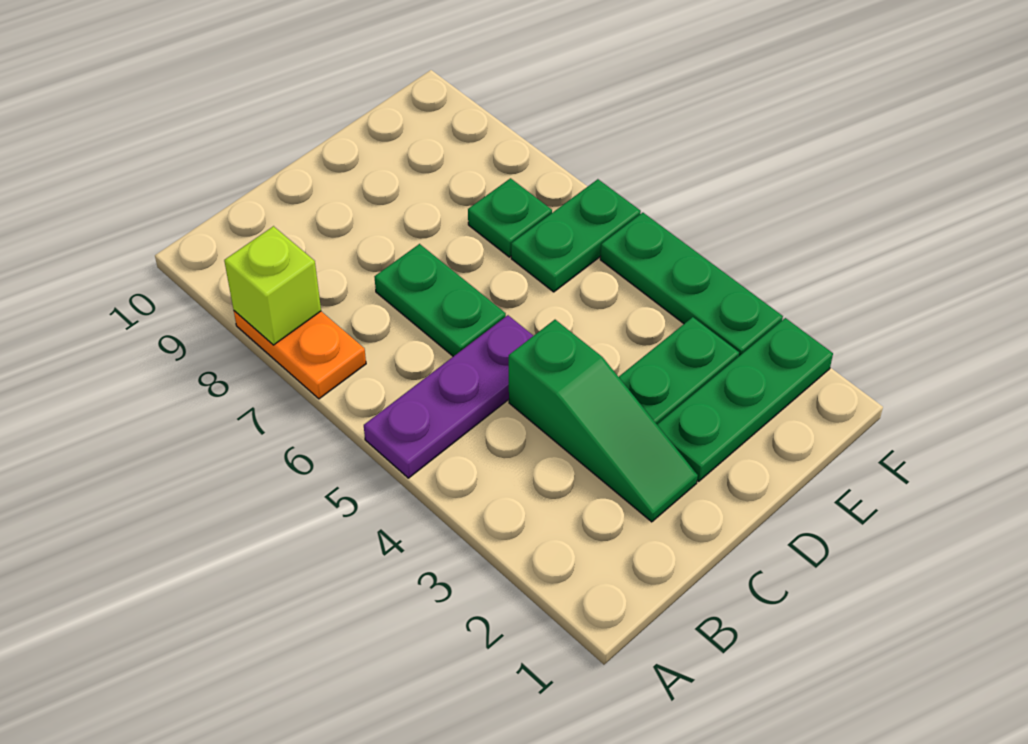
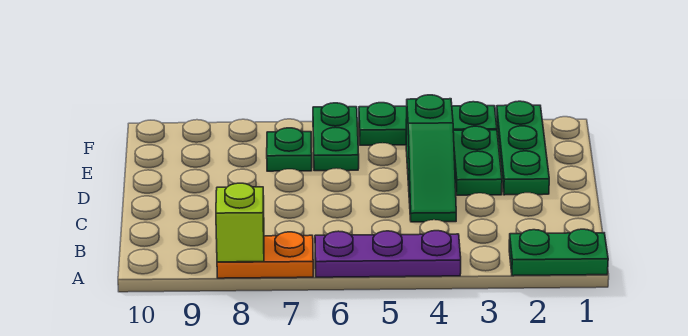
purple 1x3 plate [364,315,533,478] -> purple 1x3 plate turned to [315,231,461,277]
green 1x3 slope [509,320,698,522] -> green 1x3 slope turned to [406,95,456,222]
green 1x2 plate [375,244,506,356] -> green 1x2 plate moved to [509,229,608,276]

